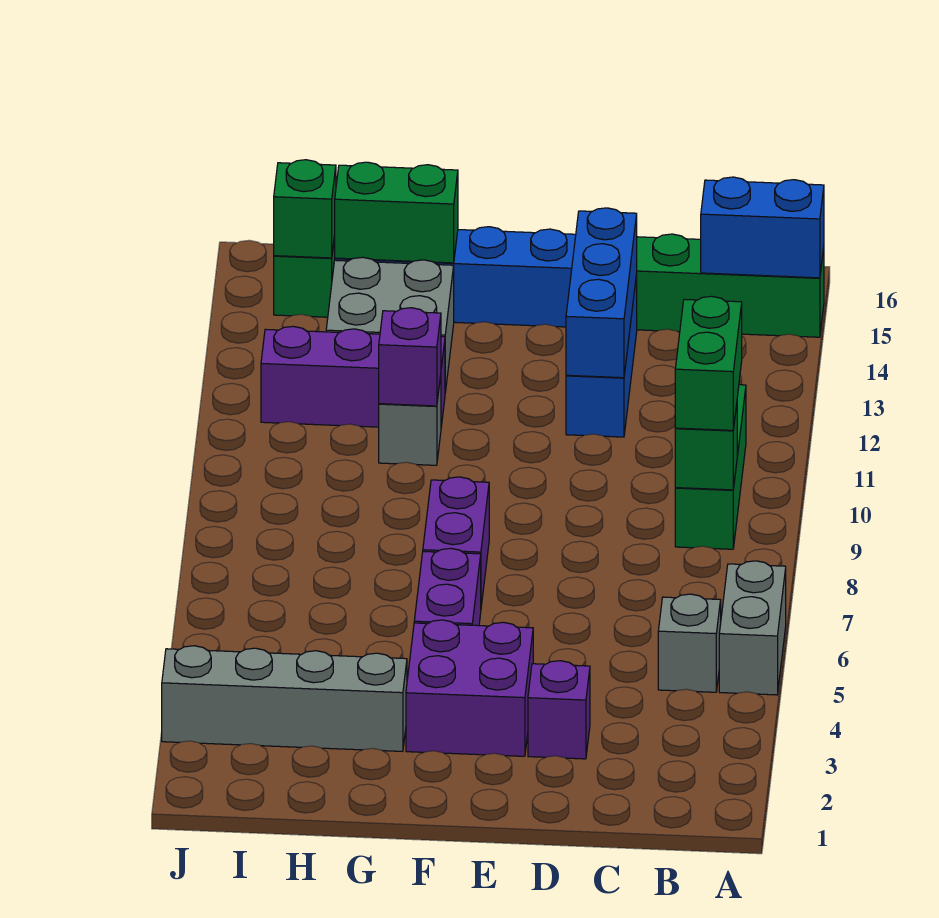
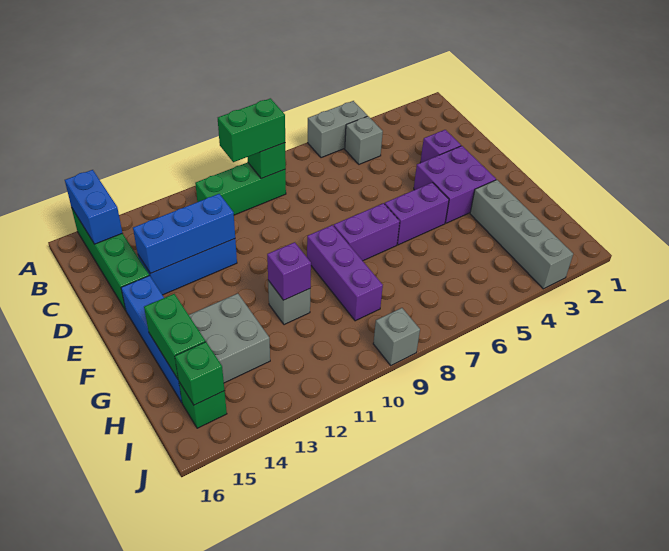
purple 1x3 brick [261,326,445,427] -> purple 1x3 brick moved to [307,225,383,321]
none -> grey 1x1 brick [373,308,420,365]

